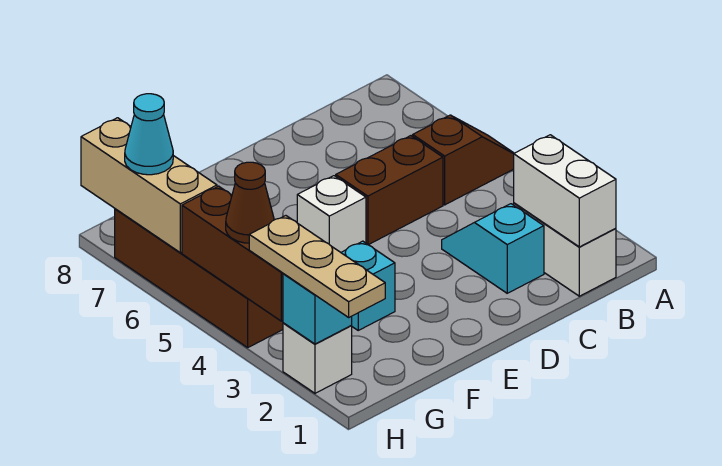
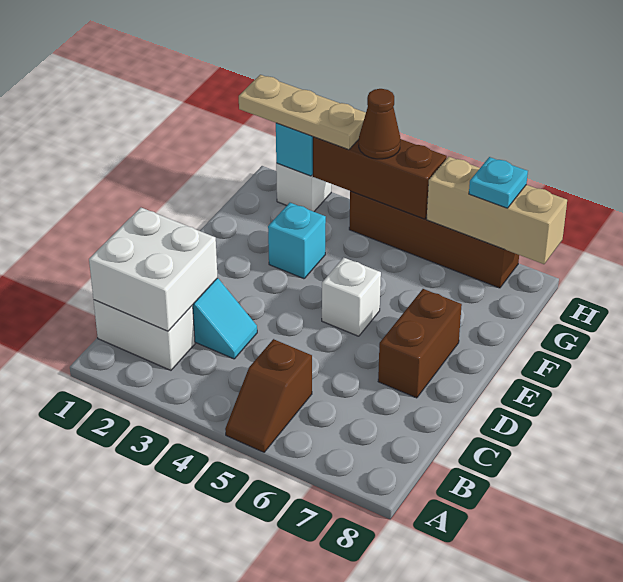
white 1x2 brick [514,135,616,247] -> white 2x2 brick [89,208,218,331]
brown 1x2 brick [336,136,443,245] -> brown 1x2 brick moved to [378,289,462,398]
cyan 1x1 cone [125,94,173,175] -> cyan 1x1 plate [469,157,528,208]

